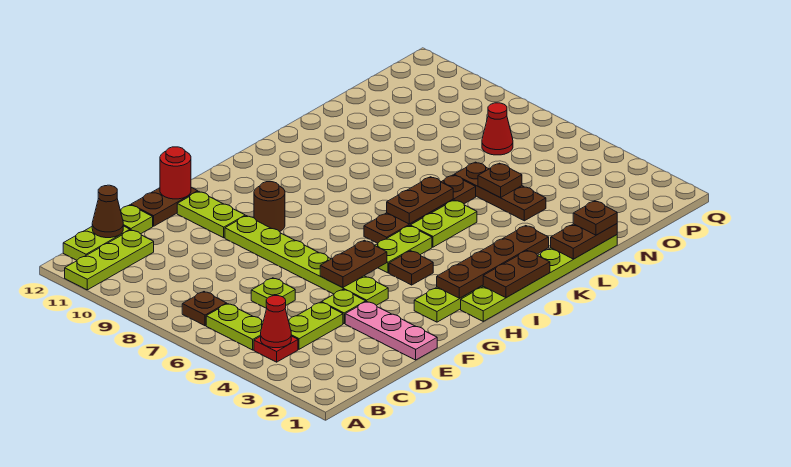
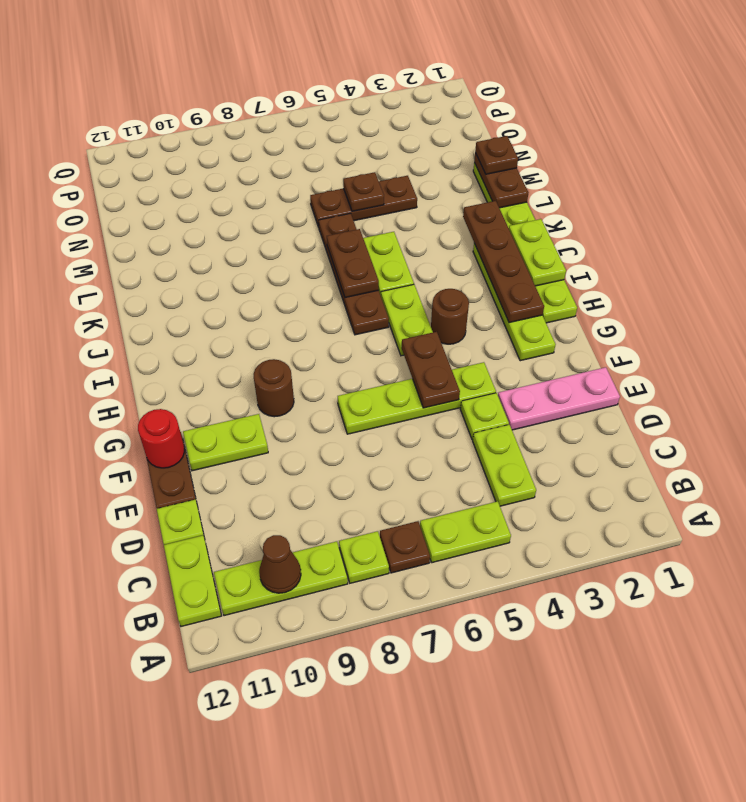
lime 1x3 plate [65,230,154,290] -> lime 1x3 plate turned to [214,541,348,616]
red 1x1 plate [254,336,298,362] -> none
red 1x1 cone [261,296,291,348] -> none
brown 1x1 cone [92,185,123,238] -> brown 1x1 cone moved to [259,535,301,593]
lime 1x1 plate [251,278,295,308] -> lime 1x1 plate moved to [339,531,389,583]
lime 1x6 plate [225,216,388,305] -> lime 1x4 plate [338,362,496,434]
brown 1x1 plate [389,251,433,285] -> brown 1x1 round brick [431,289,469,344]
brown 1x2 plate [483,251,550,298] -> lime 1x2 plate [509,219,566,286]
red 1x1 cone [482,103,513,155] -> none

